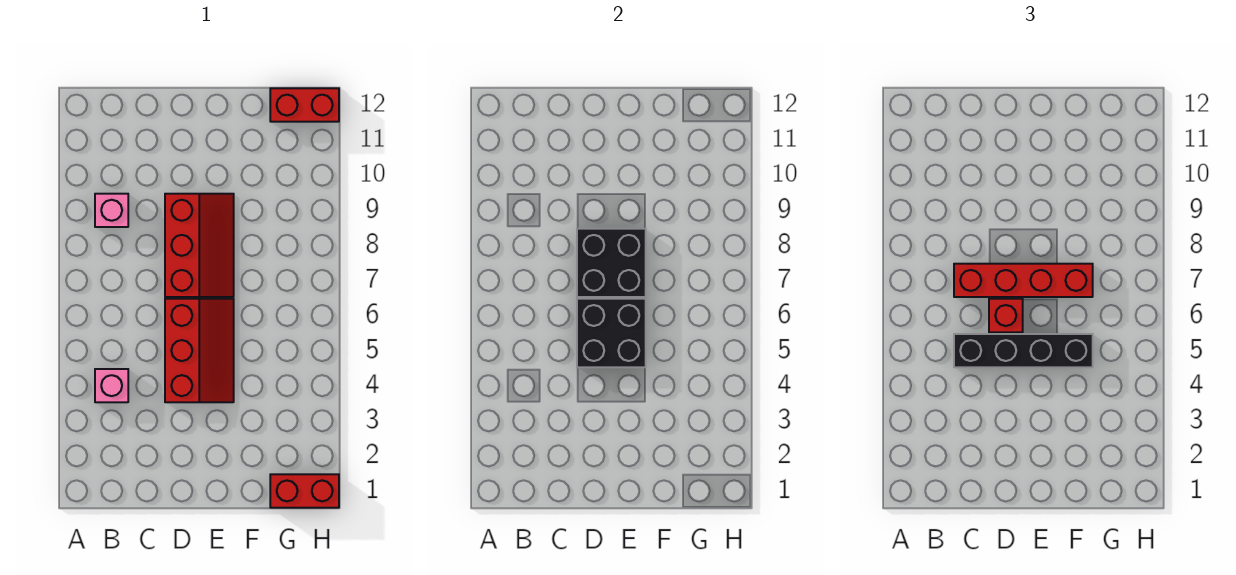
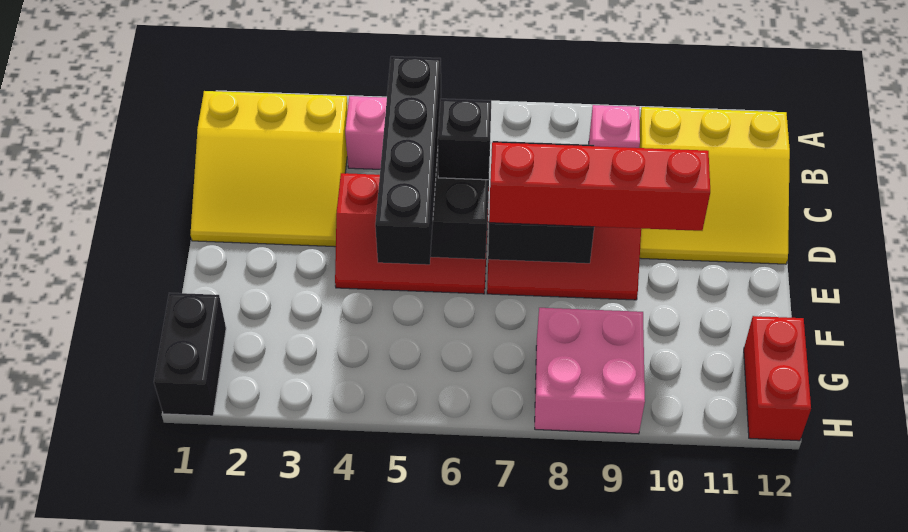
none -> yellow 3x3 slope [190,91,348,247]
none -> yellow 3x3 slope [639,107,790,264]
red 1x4 brick [954,264,1093,297] -> red 1x4 brick turned to [489,142,710,231]
red 1x1 brick [989,299,1023,332] -> black 1x1 brick [438,99,491,180]
red 1x2 brick [270,474,339,508] -> black 1x2 brick [154,293,226,416]
none -> pink 2x2 brick [535,308,645,434]

